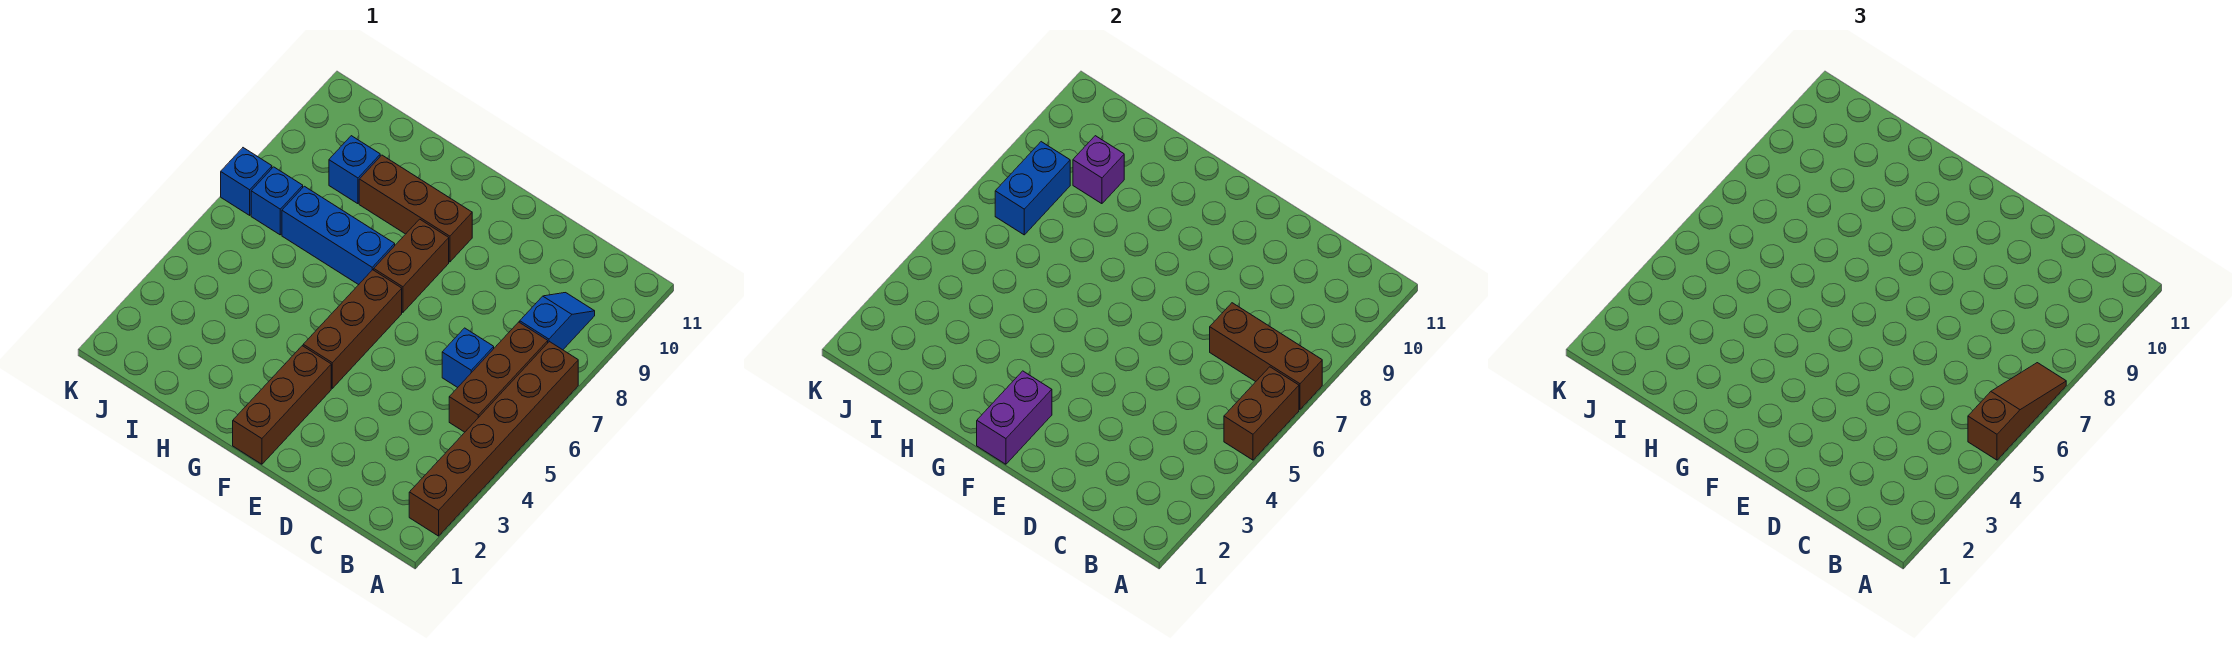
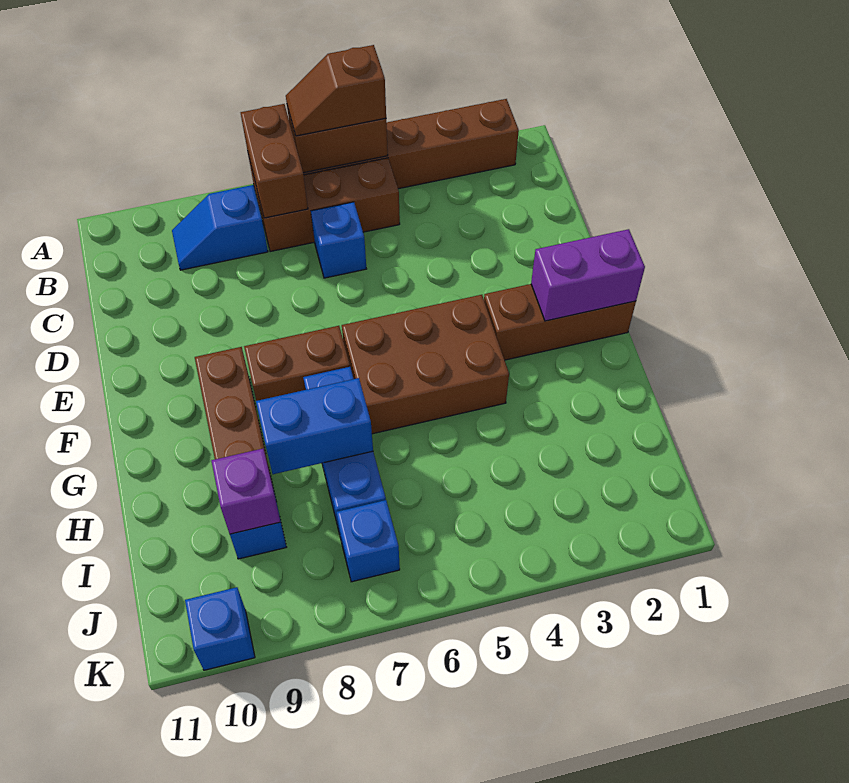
brown 1x3 slope [1968,363,2066,460] -> brown 1x2 slope [286,45,386,136]
brown 1x3 brick [1210,303,1322,409] -> brown 1x2 brick [241,104,308,218]
brown 1x3 brick [303,270,402,388] -> brown 2x3 brick [342,295,509,434]
blue 1x2 brick [995,142,1070,235] -> blue 1x2 brick moved to [256,378,373,474]
blue 1x1 brick [221,148,272,215] -> blue 1x1 brick moved to [185,587,255,670]

